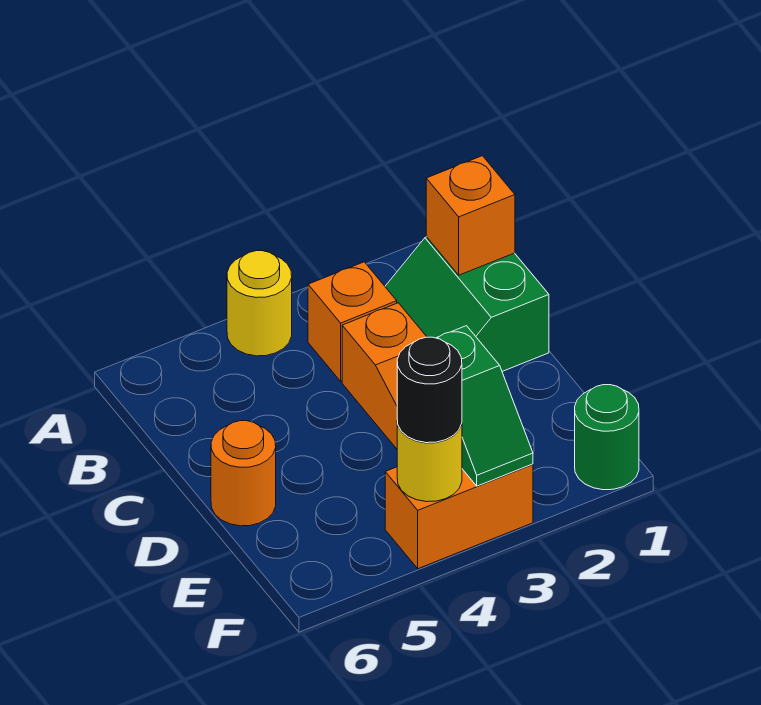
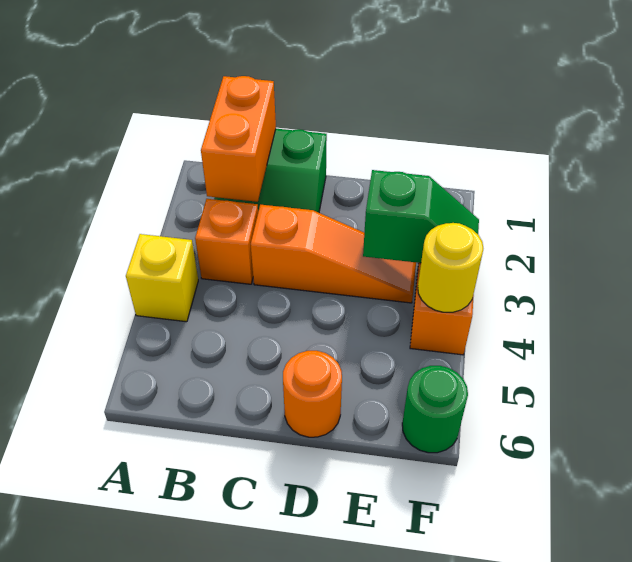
yellow 1x1 round brick [227,251,292,356] -> yellow 1x1 brick [126,234,198,322]
orange 1x1 brick [426,156,515,275] -> orange 1x2 brick [201,76,276,202]
green 1x1 round brick [575,385,639,490] -> green 1x1 round brick moved to [402,366,468,453]
black 1x1 round brick [397,337,462,443] -> none

